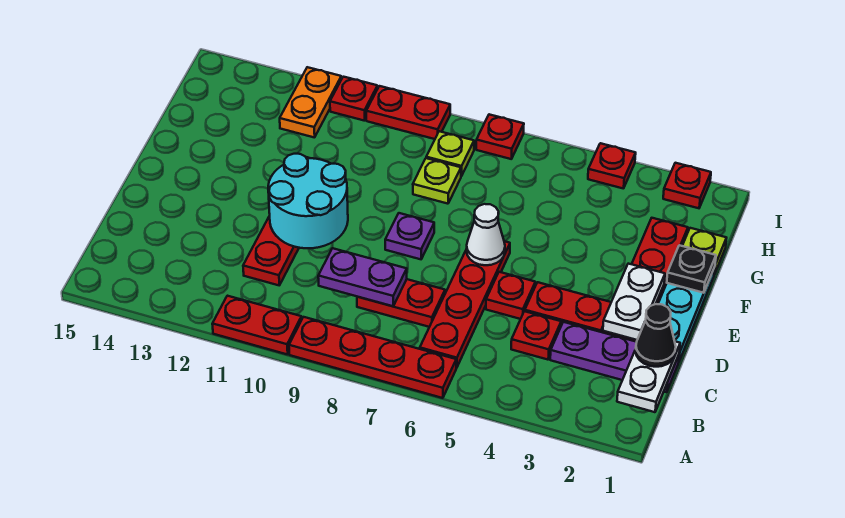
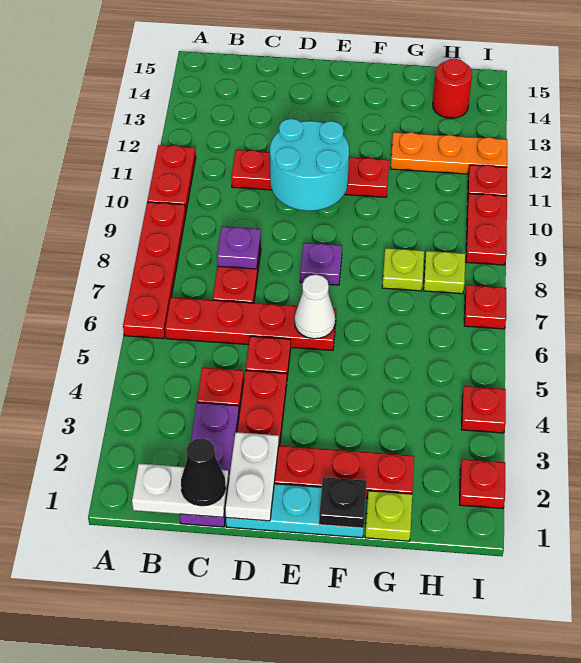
purple 1x2 plate [318,248,407,306] -> purple 1x1 plate [217,226,261,269]
white 1x2 plate [603,264,665,340] -> white 1x2 plate turned to [225,432,279,521]
orange 1x2 plate [280,67,341,138] -> orange 1x3 plate [391,132,507,174]
none -> red 1x1 round brick [433,59,472,118]

